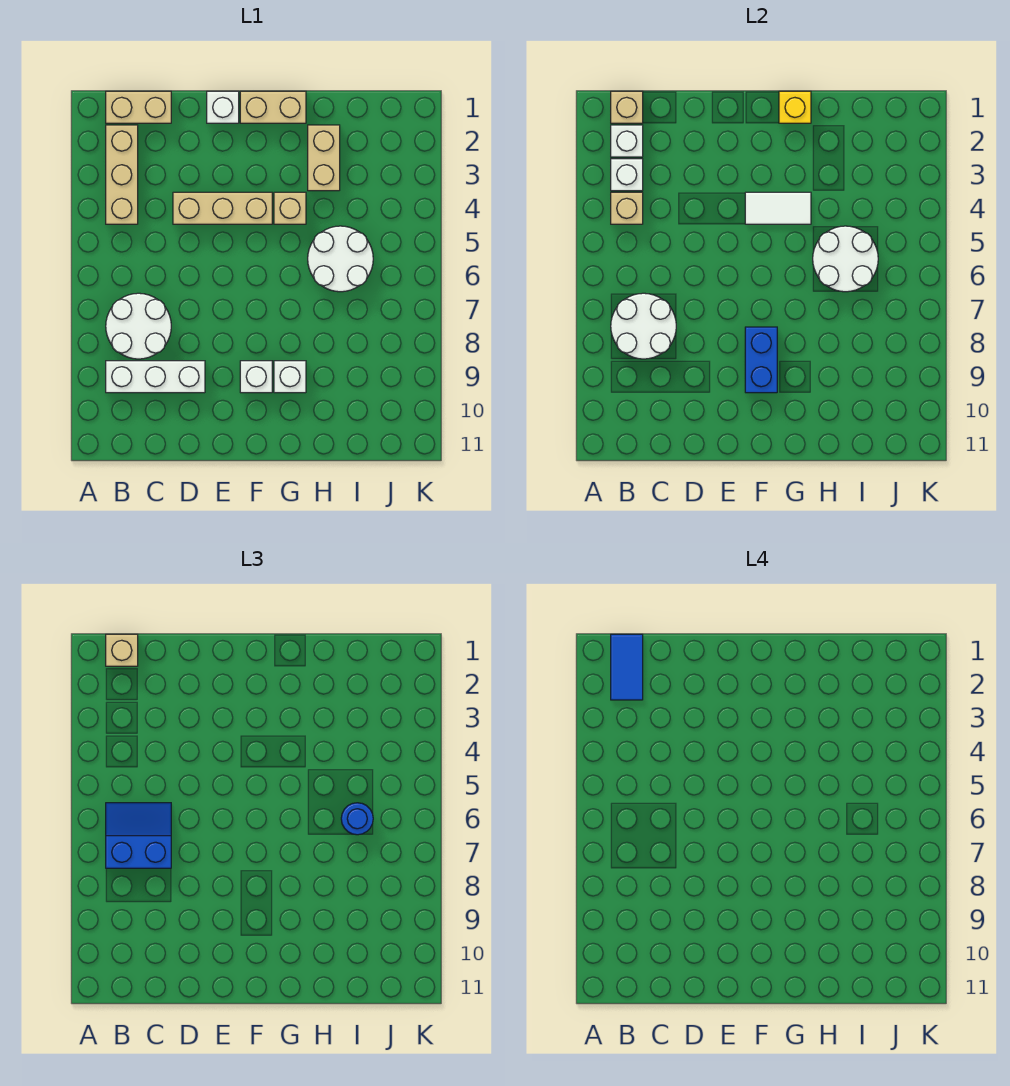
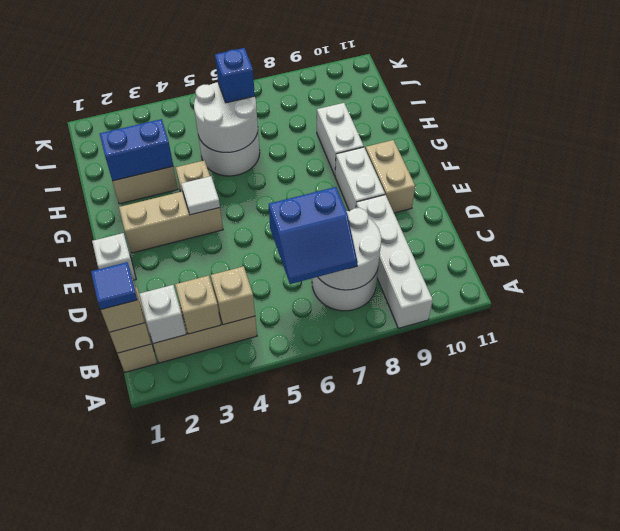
blue 1x2 tile [611,634,643,700] -> blue 1x1 tile [91,262,137,309]
white 1x1 brick [611,159,643,191] -> tan 1x1 brick [175,275,221,334]
blue 2x2 slope [106,803,171,868] -> blue 2x2 slope turned to [269,187,358,284]
white 1x3 brick [106,361,205,393] -> white 1x4 brick [356,195,433,328]
tan 1x3 brick [173,192,272,224] -> tan 1x3 brick turned to [119,191,223,253]
tan 1x2 brick [240,91,306,123] -> tan 1x2 brick moved to [365,140,415,213]
white 1x2 tile [745,192,811,224] -> white 1x1 tile [181,176,220,215]
blue 1x2 brick [745,327,777,393] -> blue 1x2 brick moved to [100,119,173,181]
white 1x1 brick [240,361,272,393] -> white 1x2 brick [335,147,385,211]
yellow 1x1 brick [779,91,811,123] -> none
white 1x1 brick [274,361,306,393] -> white 1x2 brick [317,103,364,175]
blue 1x1 round brick [341,803,373,835] -> blue 1x1 brick [215,48,255,103]

